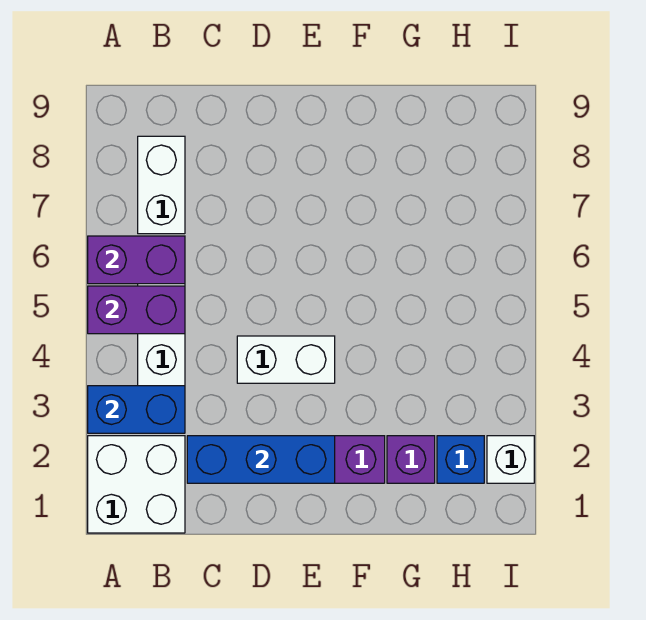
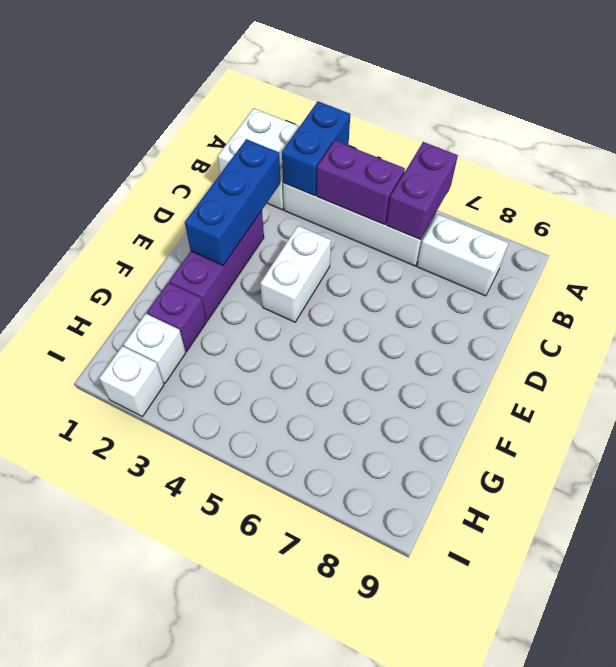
purple 1x2 brick [88,286,185,334] -> purple 1x2 brick turned to [317,141,405,224]
blue 1x1 brick [437,436,484,483] -> white 1x1 brick [124,314,186,383]

